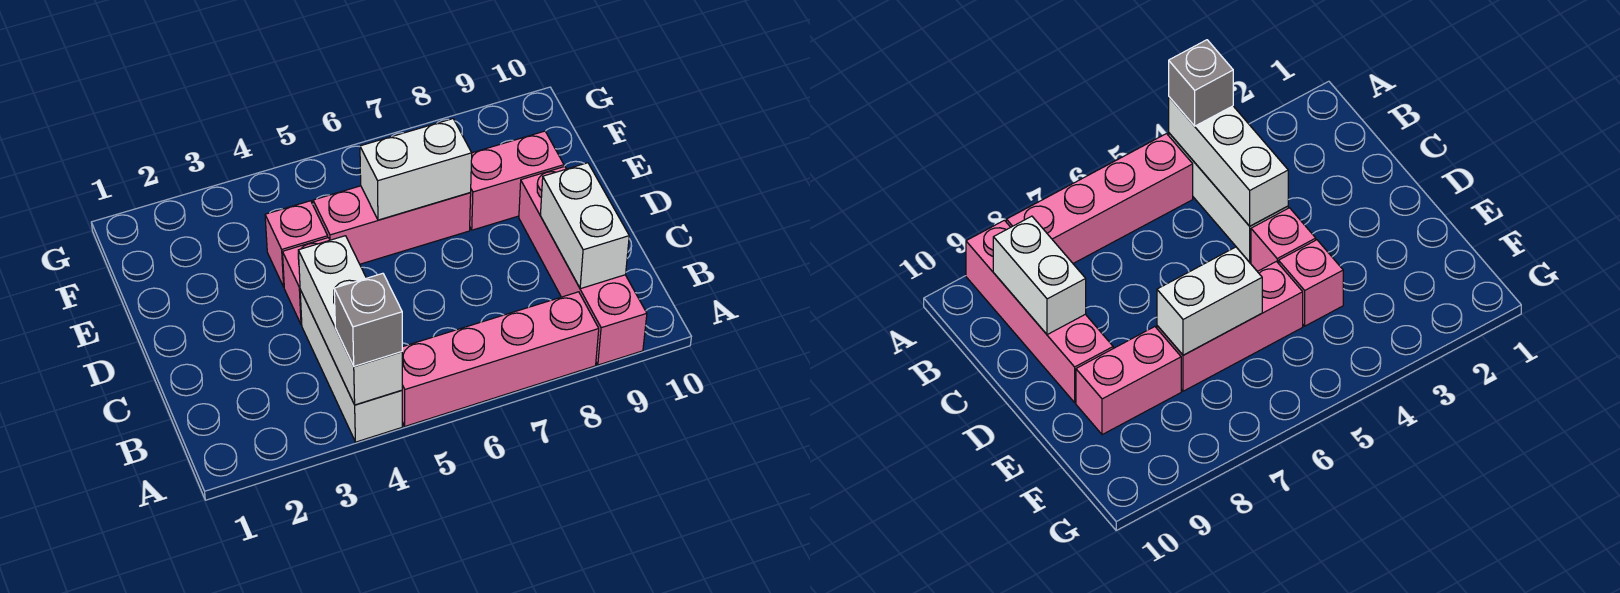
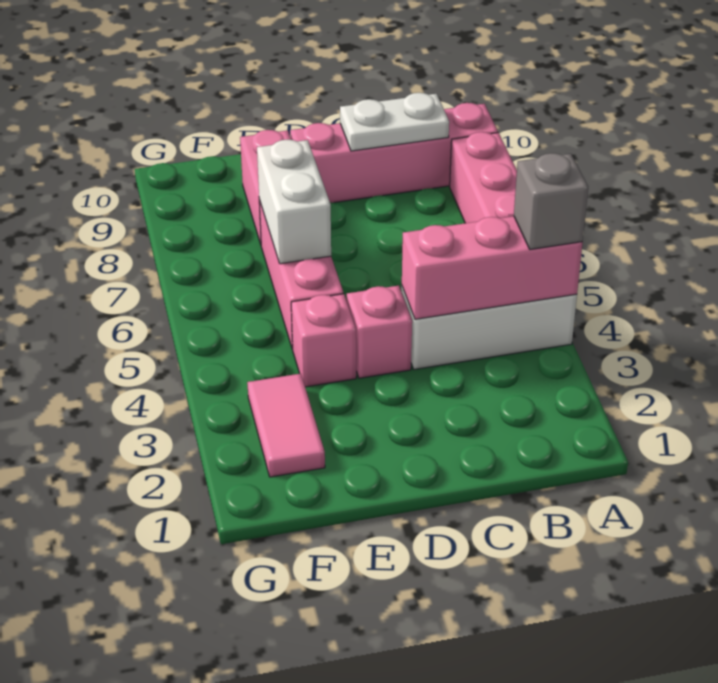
white 1x3 brick [298,236,402,405] -> pink 1x3 brick [402,216,583,319]
white 1x2 brick [540,163,629,289] -> white 1x2 plate [340,93,449,151]
none -> pink 1x2 tile [247,374,325,477]

